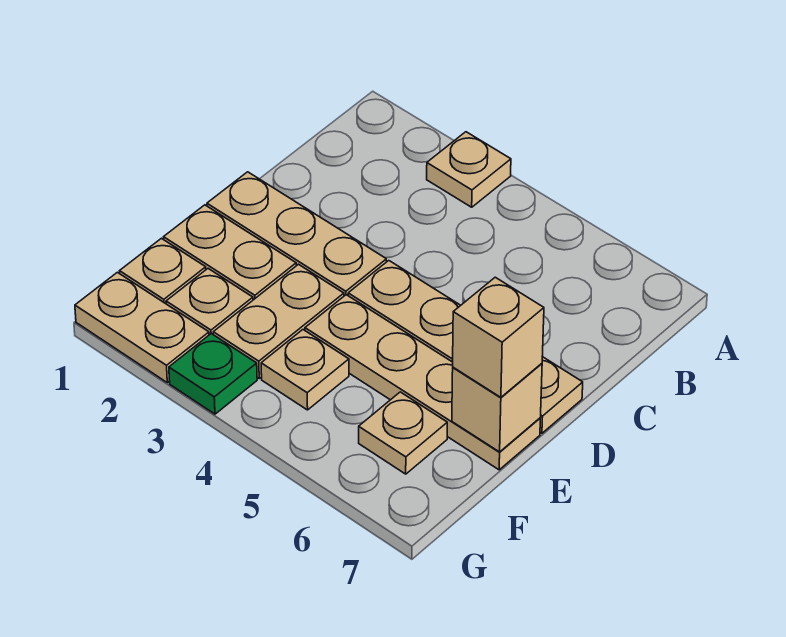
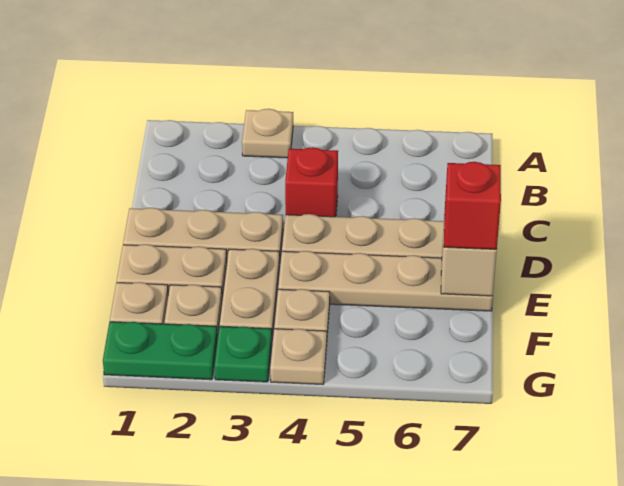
none -> red 1x1 brick [285,147,338,217]
tan 1x1 brick [453,277,544,397] -> red 1x1 brick [444,162,501,249]
tan 1x1 plate [359,392,447,474] -> tan 1x1 plate moved to [270,329,327,384]
tan 1x2 plate [75,272,209,383] -> green 1x2 plate [103,322,217,380]

